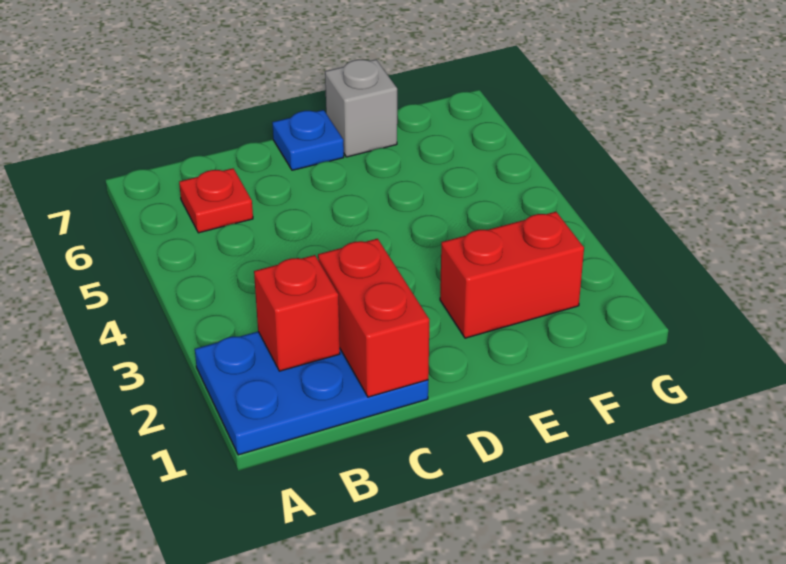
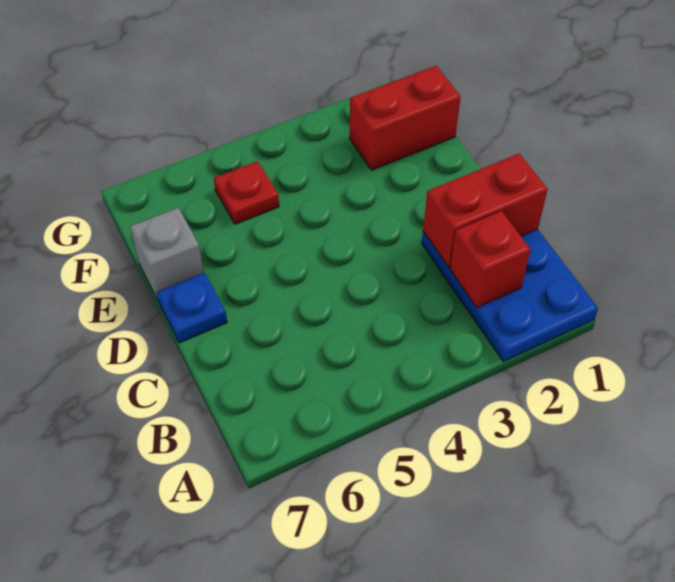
red 1x1 plate [179,168,253,233] -> red 1x1 plate moved to [214,161,279,224]
red 1x2 brick [440,212,584,338] -> red 1x2 brick turned to [350,66,460,170]

